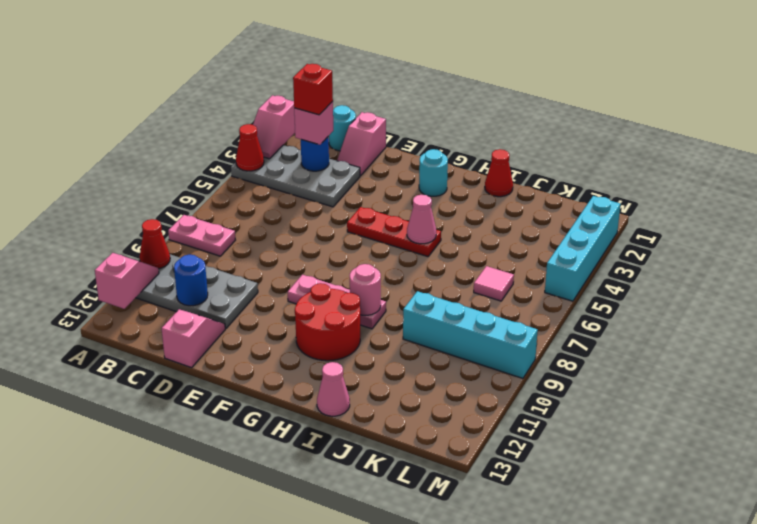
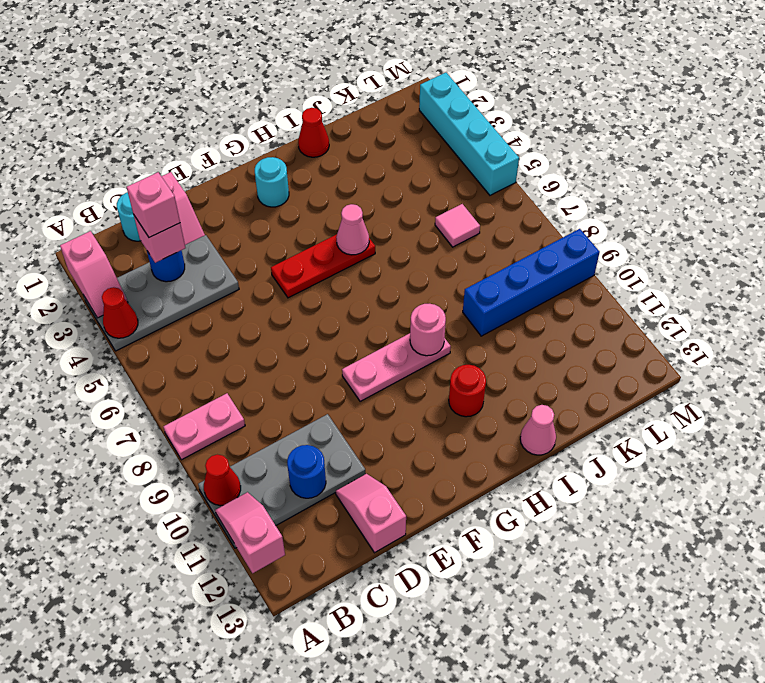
red 1x1 brick [293,64,333,115] -> pink 1x1 brick [127,172,180,238]
red 2x2 round brick [295,283,360,361] -> red 1x1 round brick [449,365,486,417]
cyan 1x4 brick [403,291,538,378] -> blue 1x4 brick [463,229,600,336]

